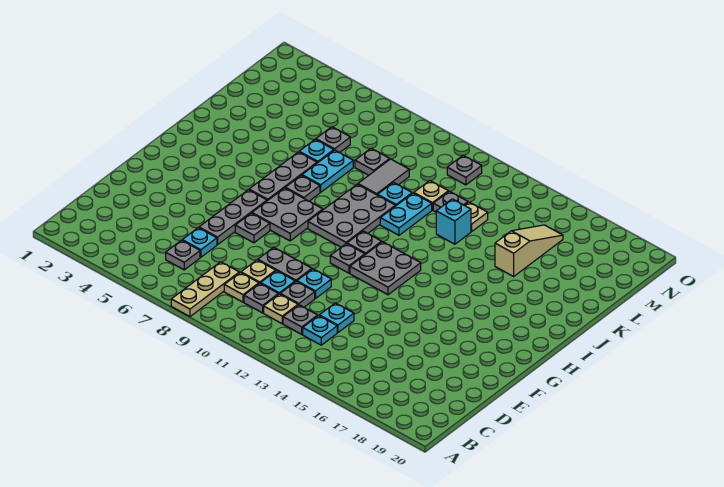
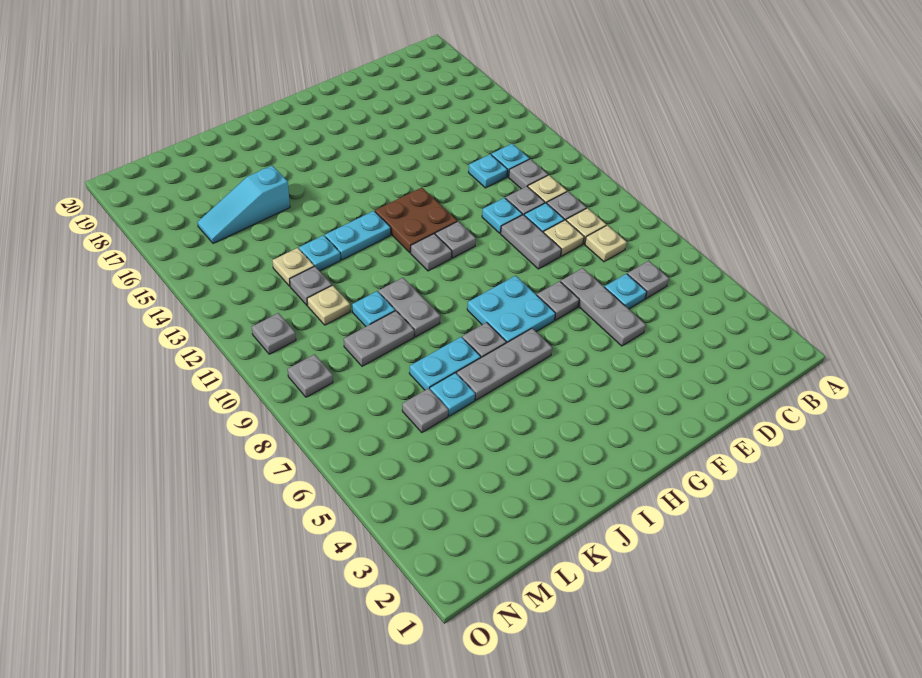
tan 1x3 plate [171,262,239,317] -> tan 1x1 plate [585,225,627,262]
grey 1x3 plate [199,190,267,245] -> grey 1x3 plate turned to [561,268,646,346]
grey 2x2 plate [252,188,323,241] -> cyan 2x2 plate [467,276,556,343]
grey 2x2 plate [350,242,421,295] -> brown 2x2 plate [375,188,457,252]
grey 2x3 plate [308,184,395,247] -> grey 1x2 plate [379,278,440,337]
cyan 1x2 plate [380,193,432,235] -> cyan 1x2 plate moved to [325,211,391,260]
grey 1x2 tile [358,159,409,195] -> grey 1x2 plate [344,311,414,366]
cyan 1x1 brick [436,199,471,244] -> cyan 1x1 plate [299,235,340,271]
tan 1x3 slope [495,225,563,276] -> cyan 1x3 slope [198,166,290,243]
grey 1x1 plate [355,148,390,175] -> grey 1x1 plate moved to [288,354,333,397]

